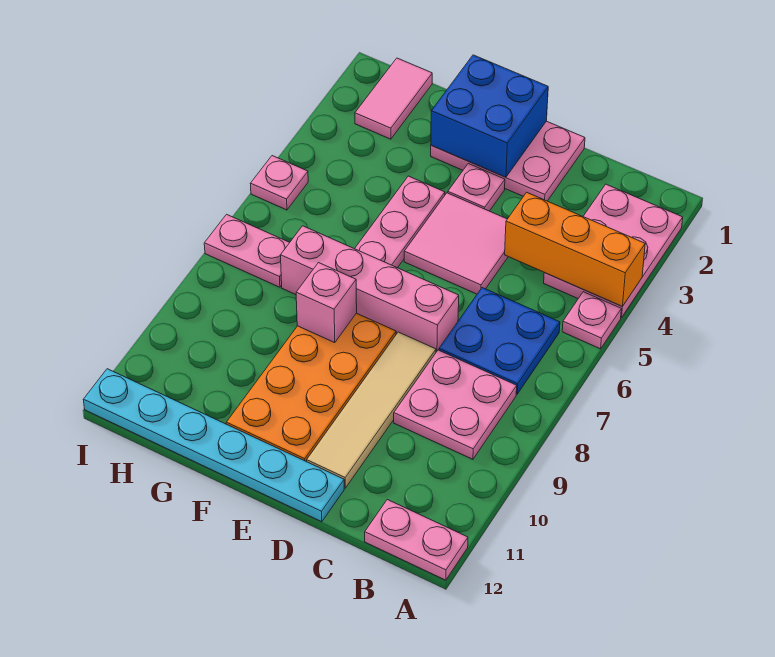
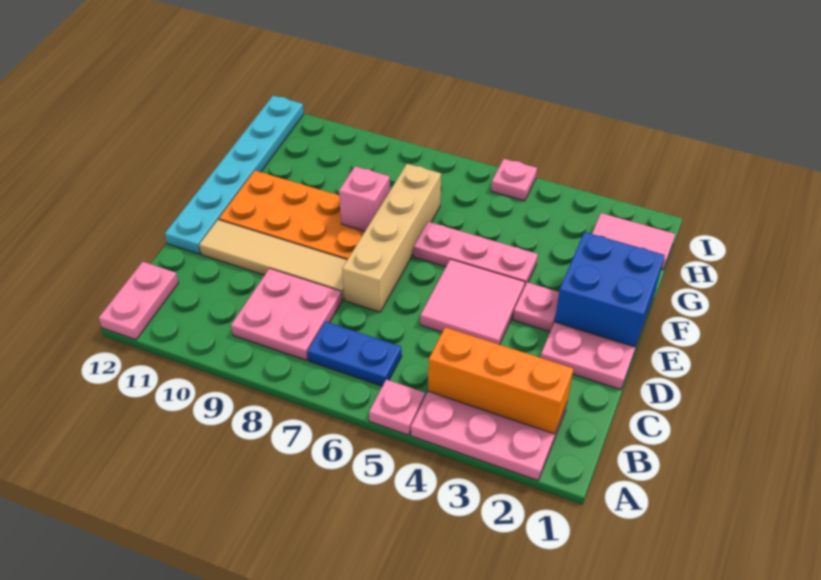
orange 1x3 brick [505,192,645,307] -> orange 1x3 brick turned to [428,327,573,434]
blue 2x2 plate [439,288,560,394] -> blue 1x2 plate [307,322,402,386]
pink 1x4 brick [281,226,459,352] -> tan 1x4 brick [342,164,441,312]
pink 1x2 plate [204,214,290,287] -> none

